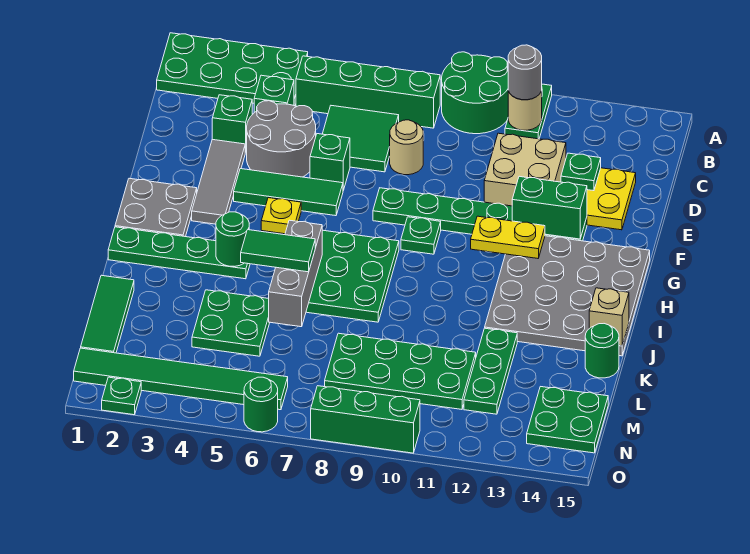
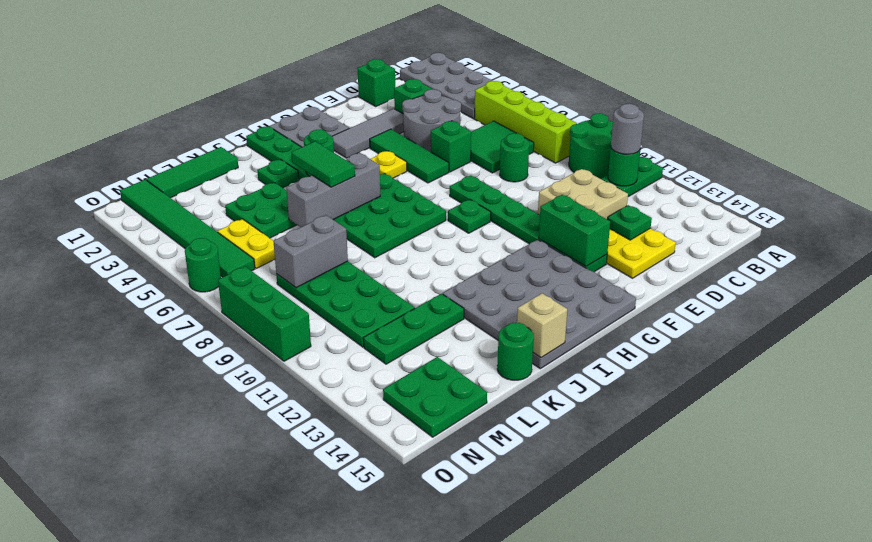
green 2x4 plate [157,33,308,106] -> grey 2x4 plate [400,53,492,119]
green 1x4 brick [296,56,440,128] -> lime 1x4 brick [474,81,577,163]
tan 1x1 round brick [508,91,542,130] -> green 1x1 round brick [608,148,640,186]
green 1x1 brick [254,75,294,113] -> green 1x1 brick moved to [358,59,395,106]
tan 1x1 round brick [390,120,423,175] -> green 1x1 round brick [500,133,529,182]
yellow 1x2 plate [471,216,545,258] -> yellow 1x2 plate moved to [218,219,275,269]
none -> grey 1x2 brick [273,215,348,288]
green 1x1 plate [102,377,141,415] -> green 1x1 plate moved to [257,160,299,188]

